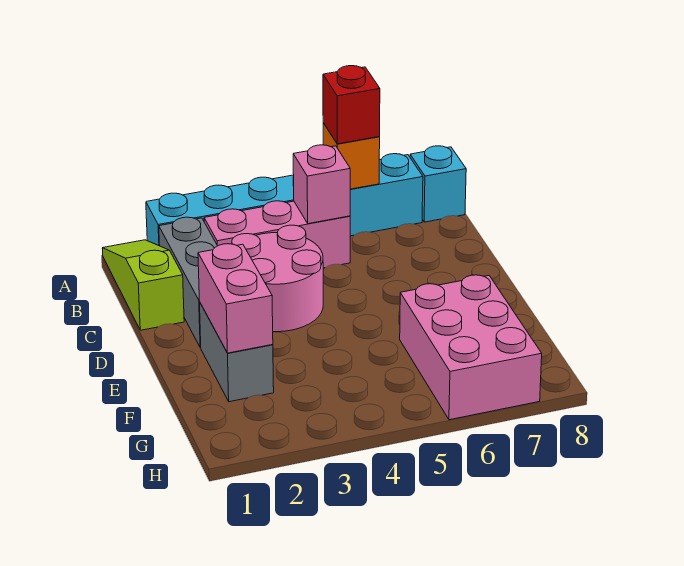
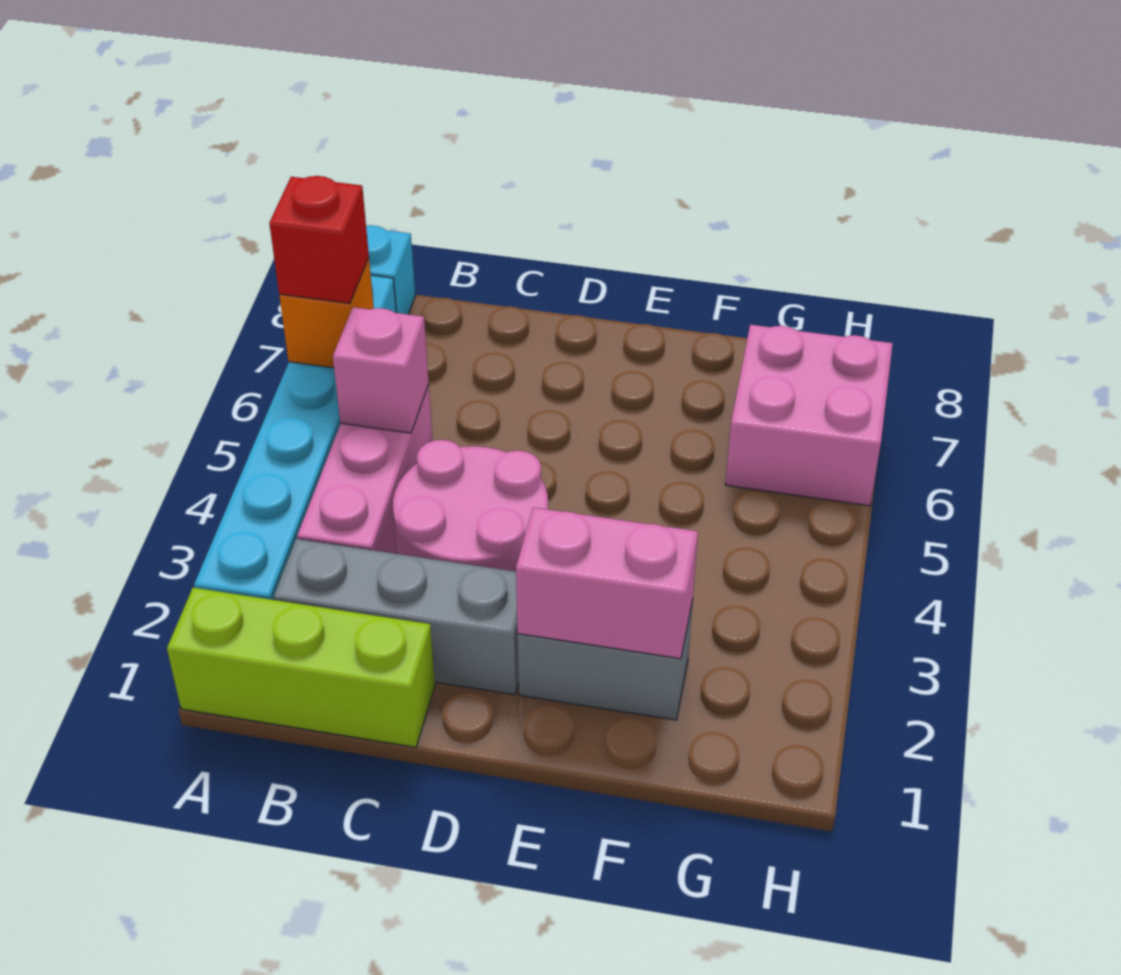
lime 1x3 slope [102,240,184,330] -> lime 1x3 brick [167,588,435,747]
pink 2x3 brick [400,275,542,420] -> pink 2x2 brick [725,325,893,506]

